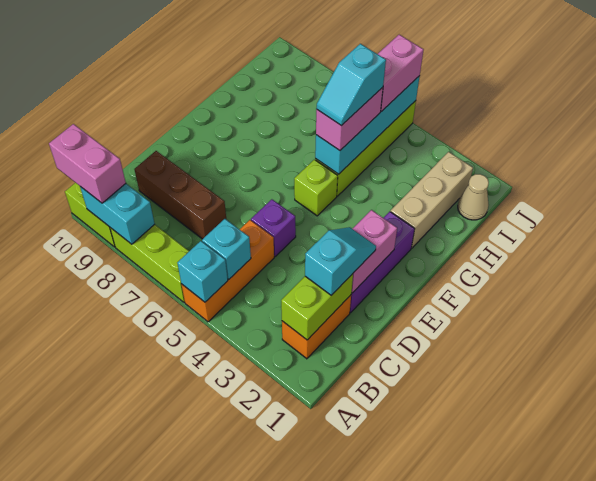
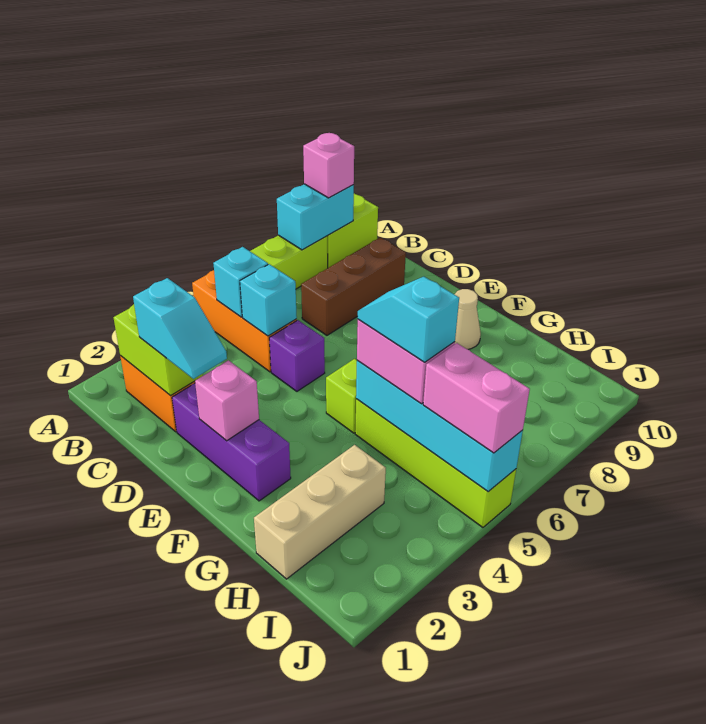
cyan 1x1 brick [177,241,228,302] -> cyan 1x1 brick moved to [240,264,297,336]
pink 1x2 brick [49,124,126,203] -> pink 1x1 brick [303,133,354,198]
pink 1x2 brick [352,210,397,293] -> pink 1x1 brick [195,360,259,441]
tan 1x3 brick [390,152,473,248] -> tan 1x3 brick turned to [254,445,386,579]
tan 1x1 cone [458,174,489,220] -> tan 1x1 cone moved to [455,289,481,349]

